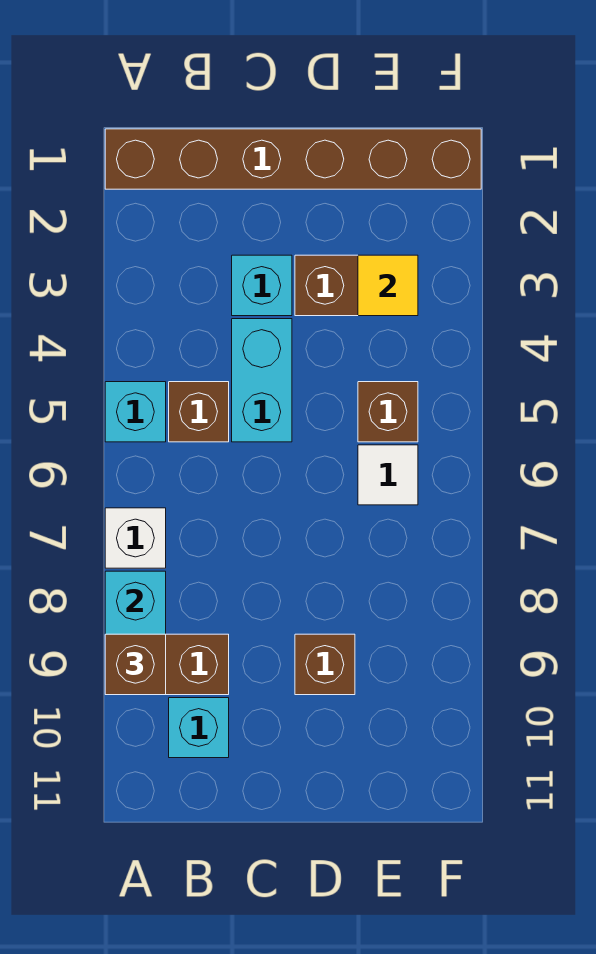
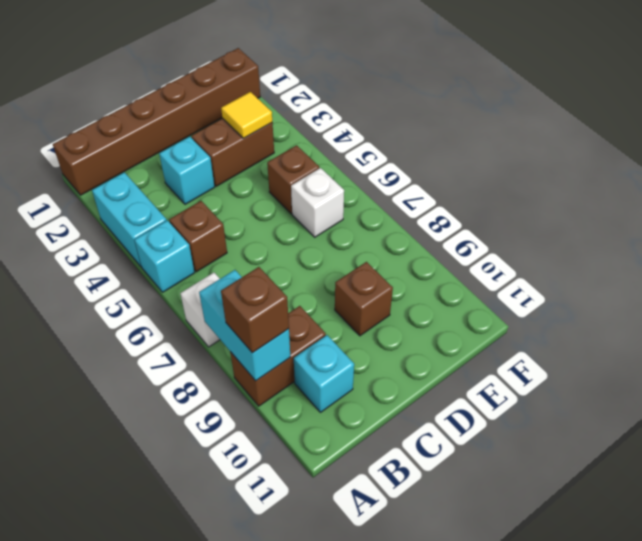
cyan 1x2 brick [232,319,292,442] -> cyan 1x2 brick moved to [92,172,167,266]
white 1x1 tile [358,445,418,505] -> white 1x1 brick [291,168,344,237]

